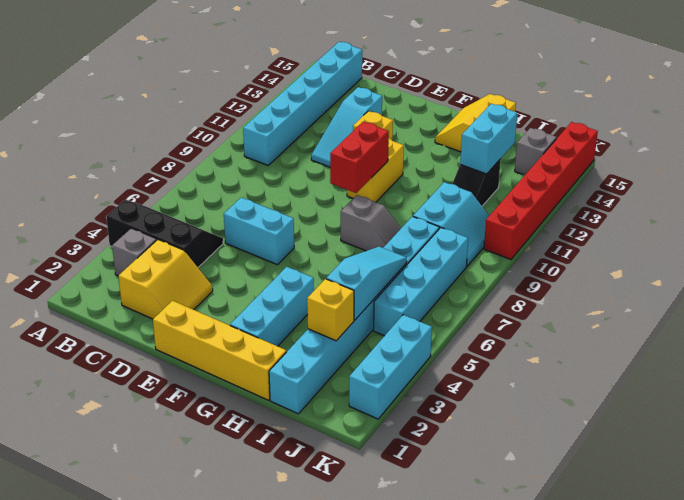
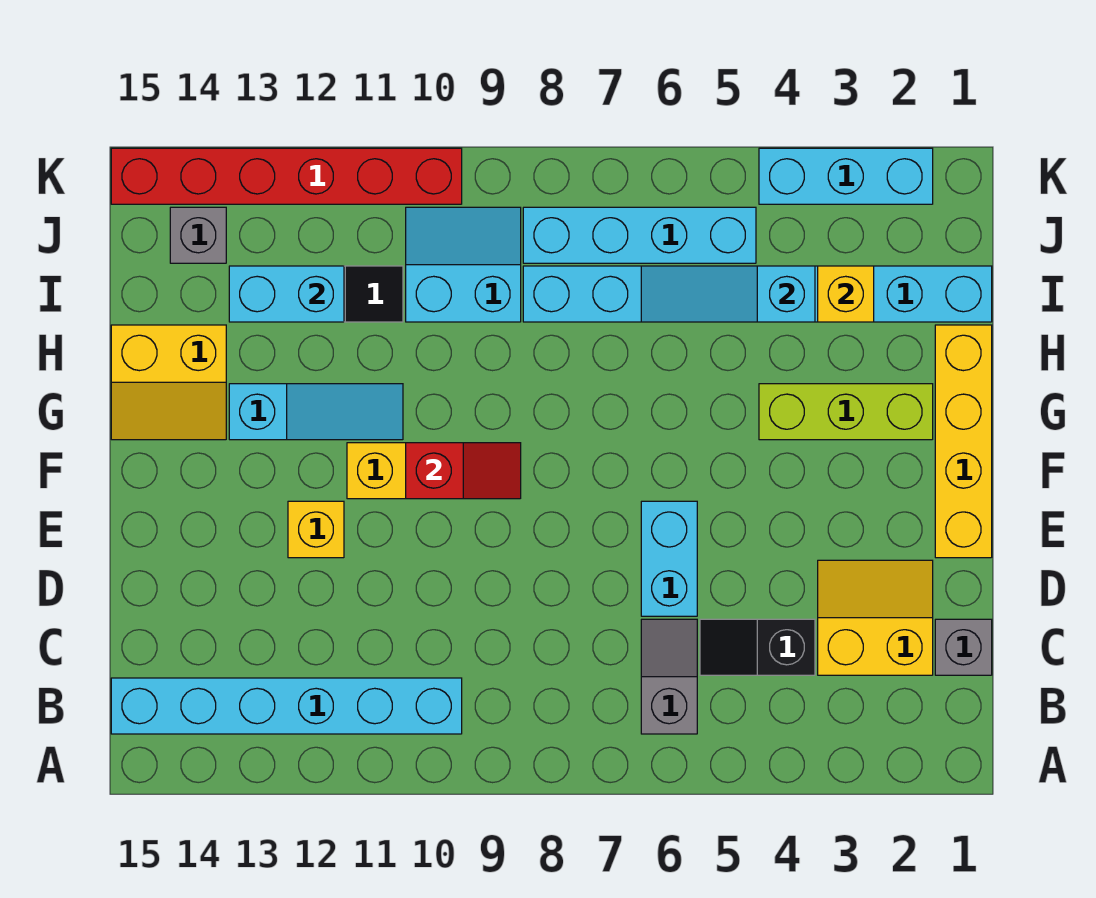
black 2x3 slope [106,199,223,267] -> black 1x2 slope [700,619,815,675]
grey 1x1 brick [112,228,157,276] -> grey 1x1 brick moved to [935,619,992,675]
cyan 1x3 slope [311,87,382,167] -> cyan 1x3 slope moved to [229,384,403,440]
red 1x2 brick [330,122,389,193] -> red 1x2 slope [406,443,521,499]
cyan 1x3 brick [230,267,314,346] -> lime 1x3 brick [759,384,933,440]
grey 1x2 slope [341,195,401,251] -> grey 1x2 slope moved to [641,619,697,734]

